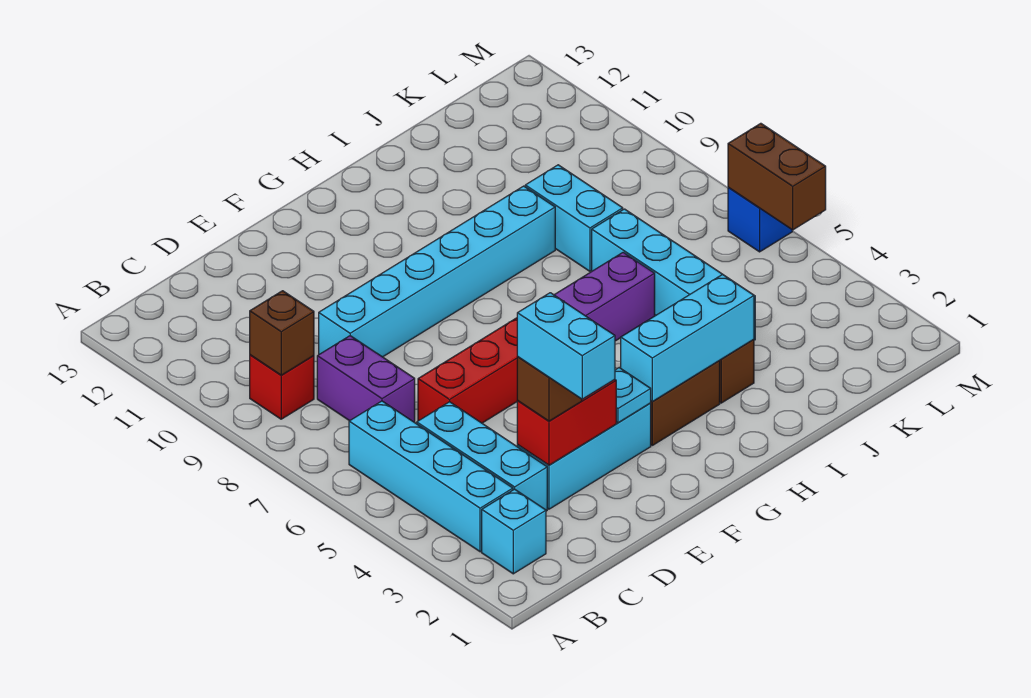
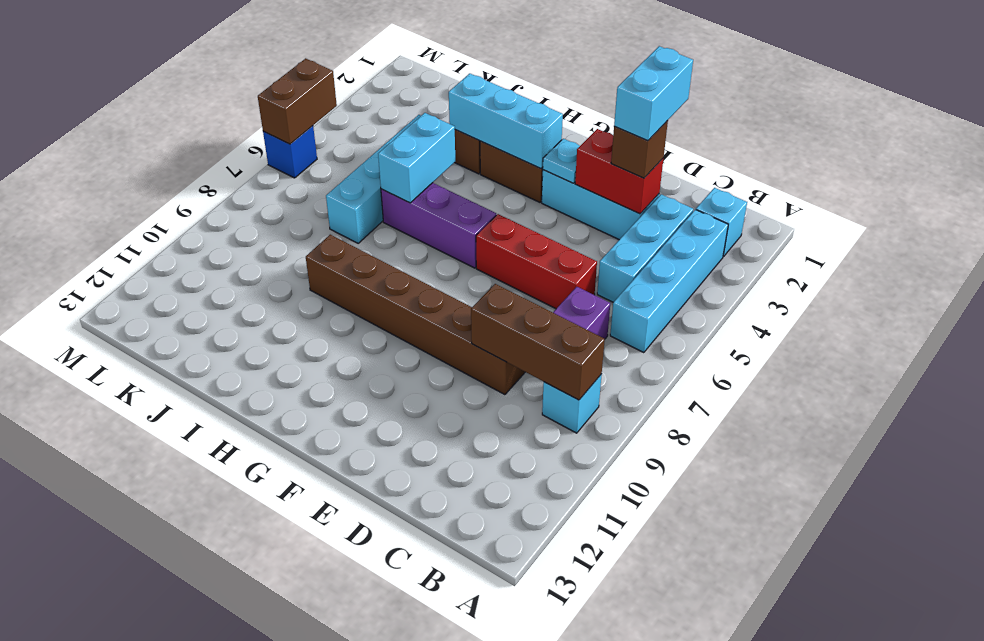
red 1x1 brick [250,355,314,419] -> cyan 1x1 brick [542,374,602,433]
brown 1x1 brick [250,291,314,375] -> brown 1x3 brick [471,284,605,400]
cyan 1x6 brick [319,186,555,357] -> brown 1x6 brick [306,235,525,395]
cyan 1x2 brick [525,165,623,271] -> cyan 1x2 brick moved to [378,113,455,203]

